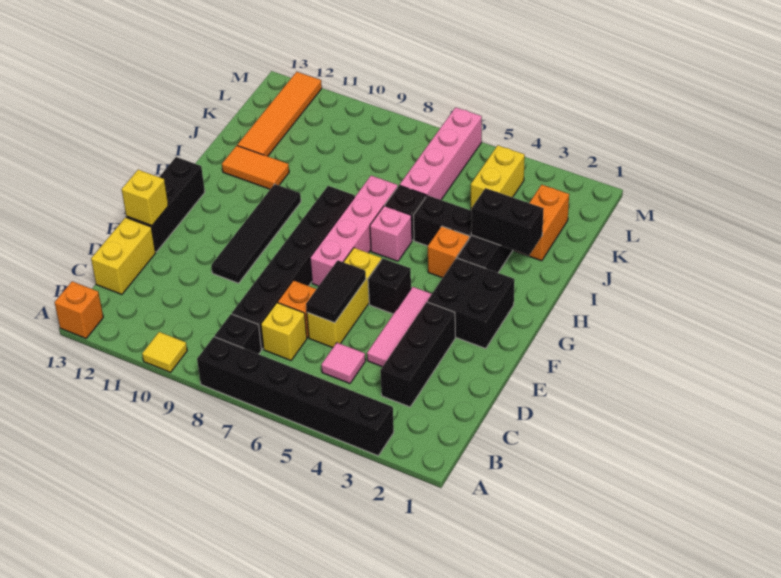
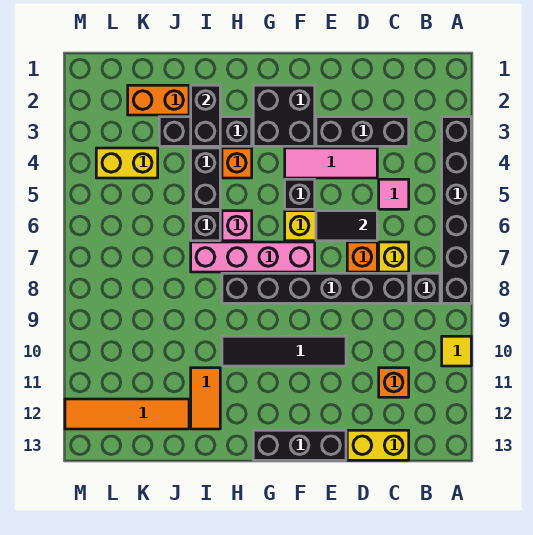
orange 1x1 brick [55,281,103,338] -> orange 1x1 brick moved to [379,368,409,397]
yellow 1x1 brick [122,170,168,226] -> none
pink 1x4 brick [400,107,482,200] -> none

